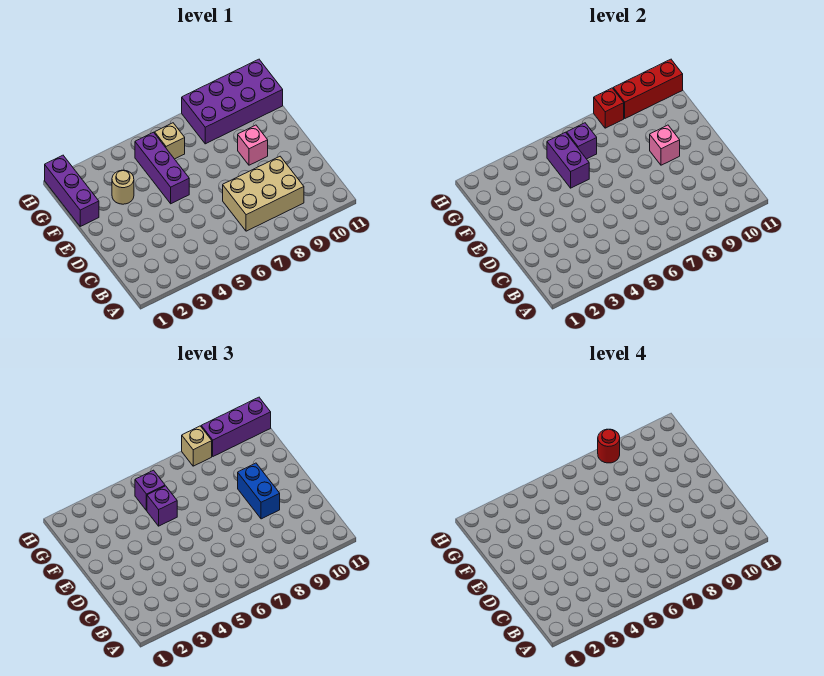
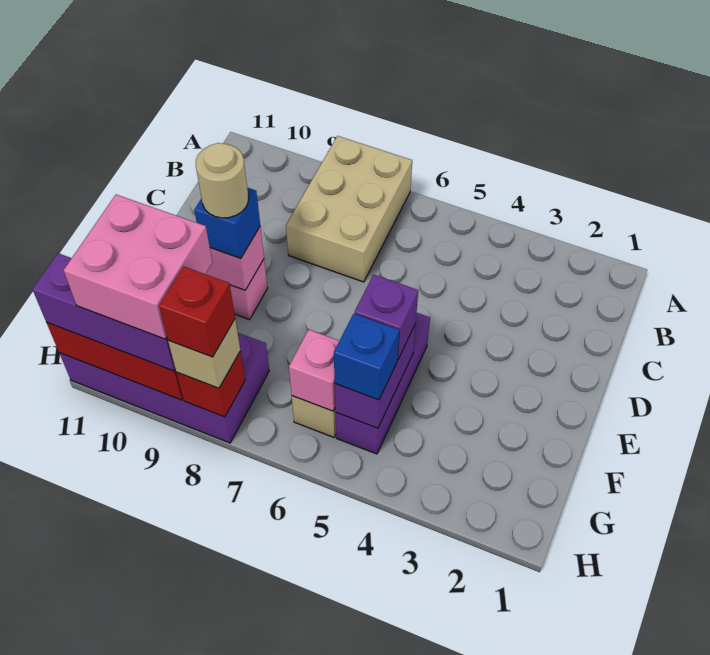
tan 2x3 brick [223,156,304,231] -> tan 2x3 brick turned to [286,136,412,282]
blue 1x2 brick [238,463,280,519] -> blue 1x1 brick [194,188,260,258]
purple 1x3 brick [45,155,99,226] -> none
tan 1x1 round brick [112,170,134,204] -> tan 1x1 round brick moved to [196,143,248,218]
purple 1x1 brick [135,470,165,511] -> blue 1x1 brick [334,314,399,400]
purple 1x1 brick [567,123,597,159] -> pink 1x1 brick [289,330,339,411]
none -> pink 2x2 brick [64,195,212,339]
red 1x1 round brick [598,429,620,463] -> red 1x1 brick [159,266,235,357]

